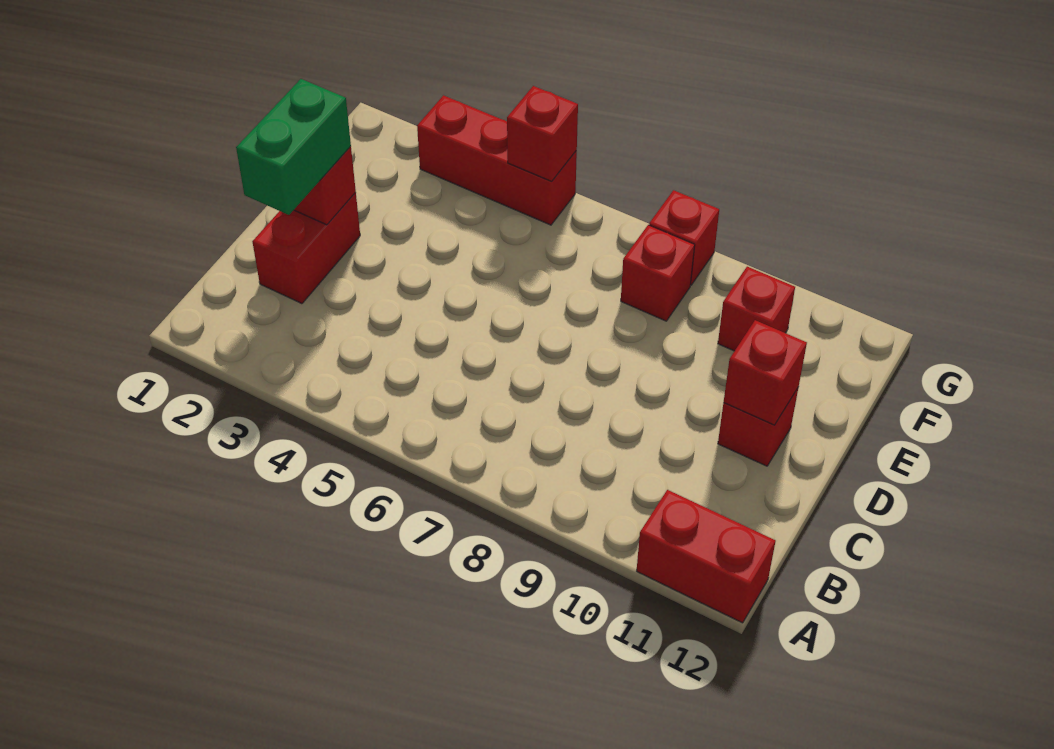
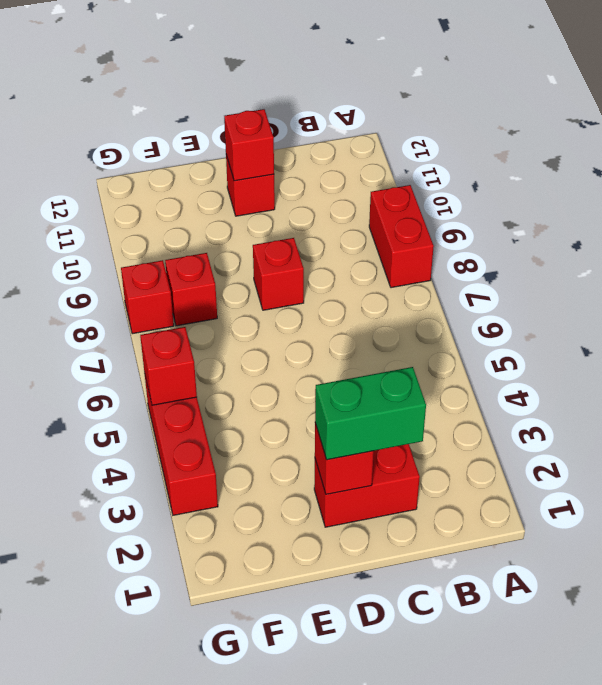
red 1x2 brick [637,490,776,623] -> red 1x2 brick moved to [369,185,434,288]
red 1x1 brick [718,267,795,351] -> red 1x1 brick moved to [253,238,304,310]

